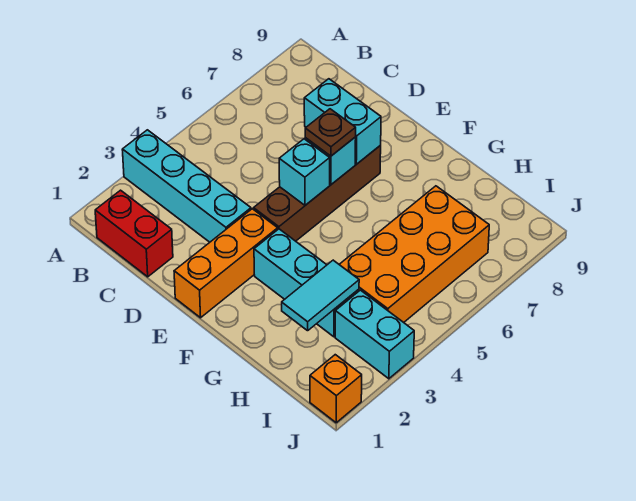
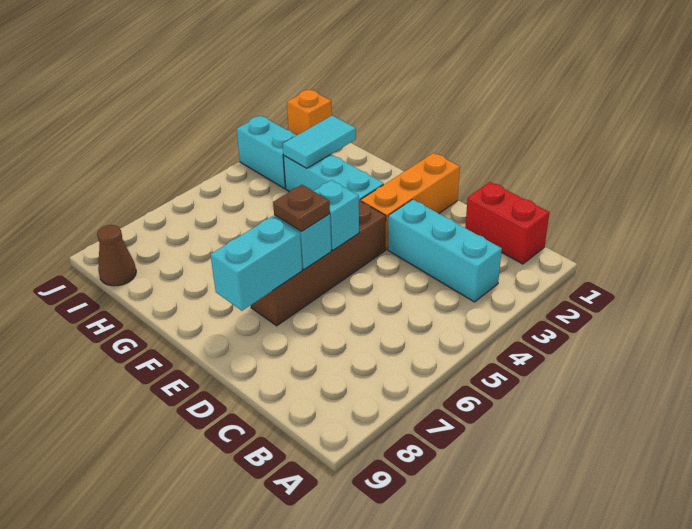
cyan 1x4 brick [122,130,251,242] -> cyan 1x3 brick [388,199,502,302]
cyan 1x2 brick [304,79,381,164] -> cyan 1x2 brick turned to [211,216,302,311]
orange 2x4 brick [339,186,489,322] -> none
none -> brown 1x1 cone [97,225,136,286]

